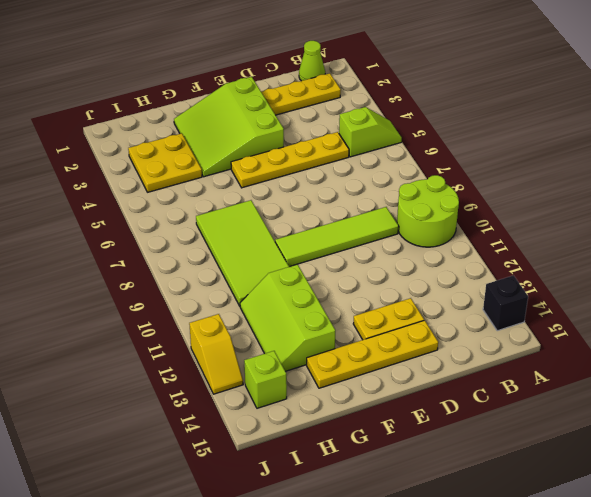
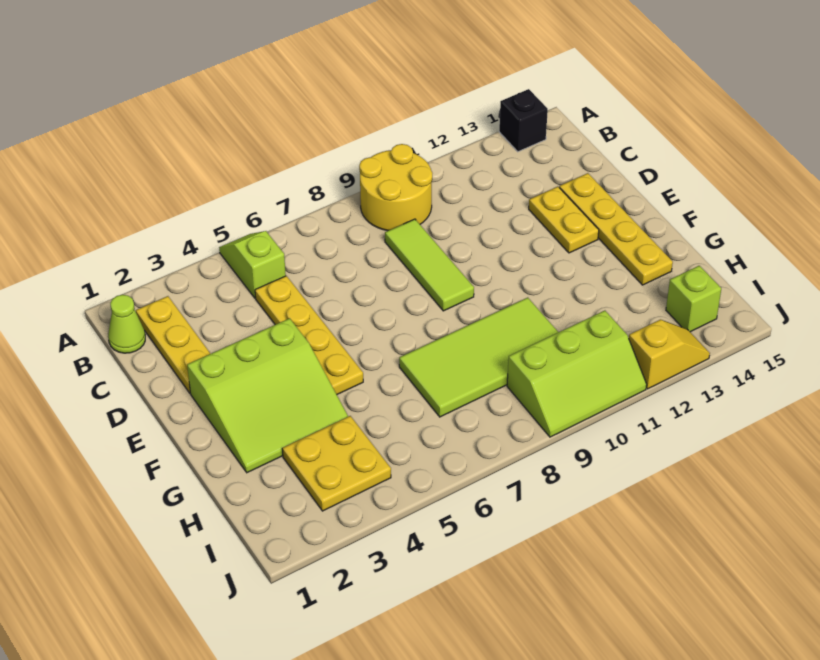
lime 2x2 round brick [397,175,459,247] -> yellow 2x2 round brick [359,144,432,231]
lime 1x4 tile [275,207,399,267] -> lime 1x3 tile [385,219,474,311]
lime 2x3 slope [240,264,335,371] -> lime 2x3 slope moved to [507,311,647,437]

